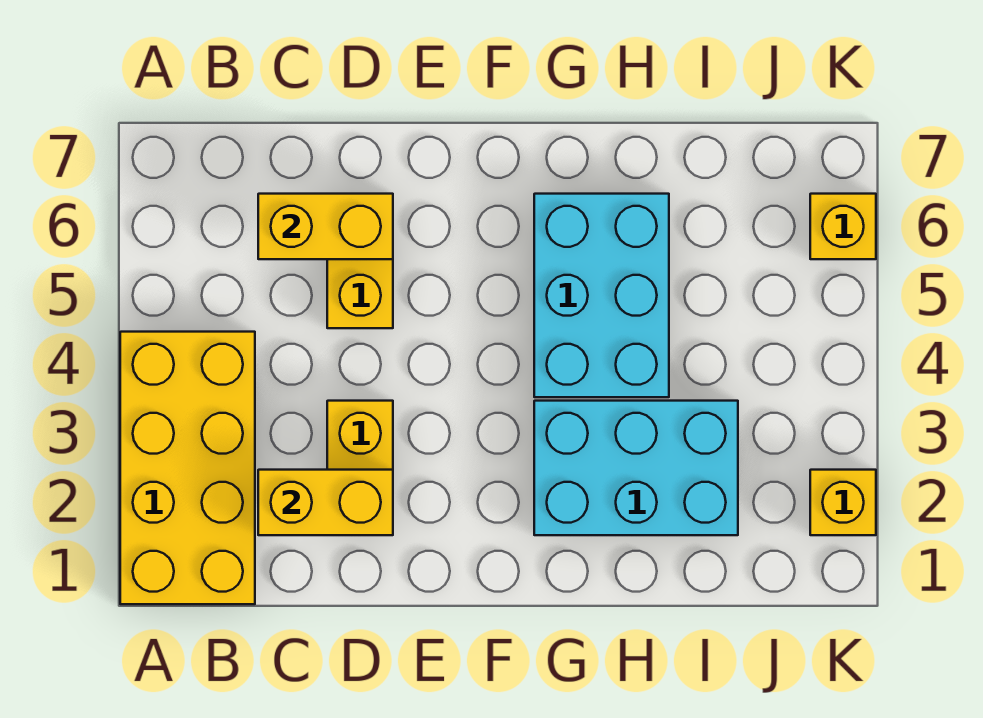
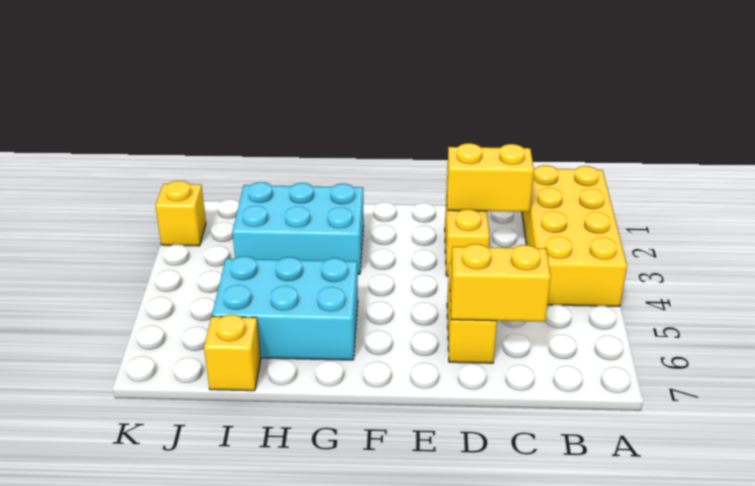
cyan 2x3 brick [534,194,669,397] -> cyan 2x3 brick turned to [212,256,358,360]
yellow 1x1 brick [810,194,876,259] -> yellow 1x1 brick moved to [204,315,261,391]

